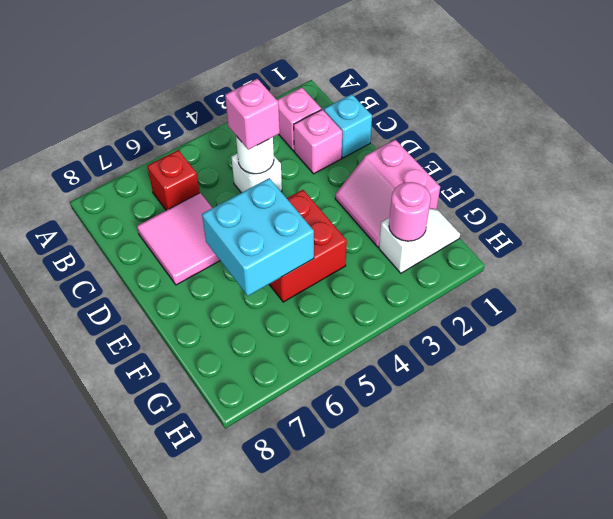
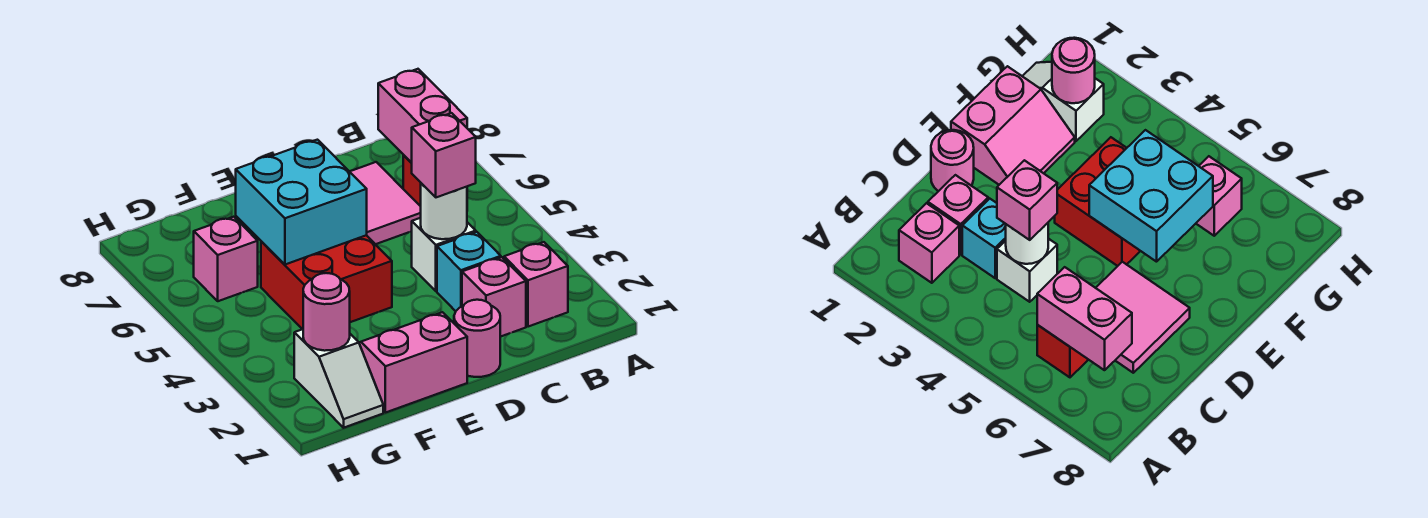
none -> pink 1x2 brick [378,69,467,163]
cyan 1x1 brick [324,94,372,158] -> cyan 1x1 brick moved to [437,232,501,311]
none -> pink 1x1 round brick [454,300,500,377]
none -> pink 1x1 brick [194,217,258,301]

